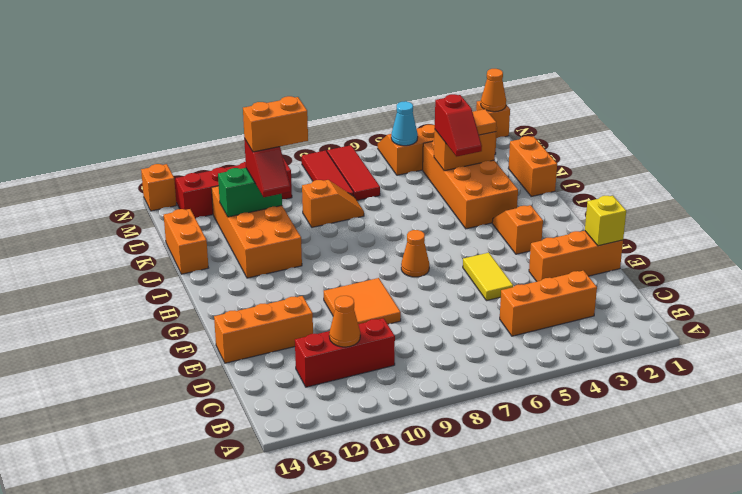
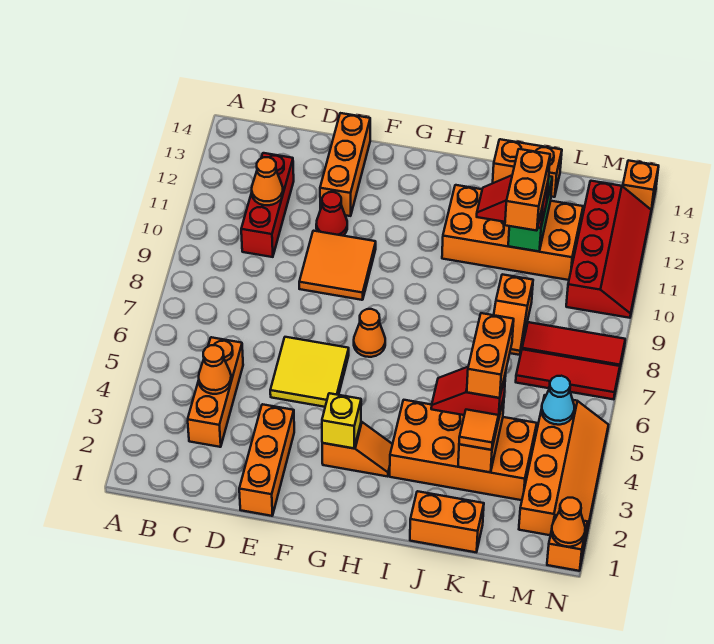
none -> orange 1x1 cone [199,345,231,394]
yellow 1x1 brick [585,196,626,246] -> yellow 1x1 brick moved to [322,393,361,448]
yellow 1x2 tile [463,253,513,301] -> yellow 2x2 tile [270,337,349,407]
none -> red 1x1 cone [316,192,347,236]
none -> orange 1x2 brick [467,313,514,398]

